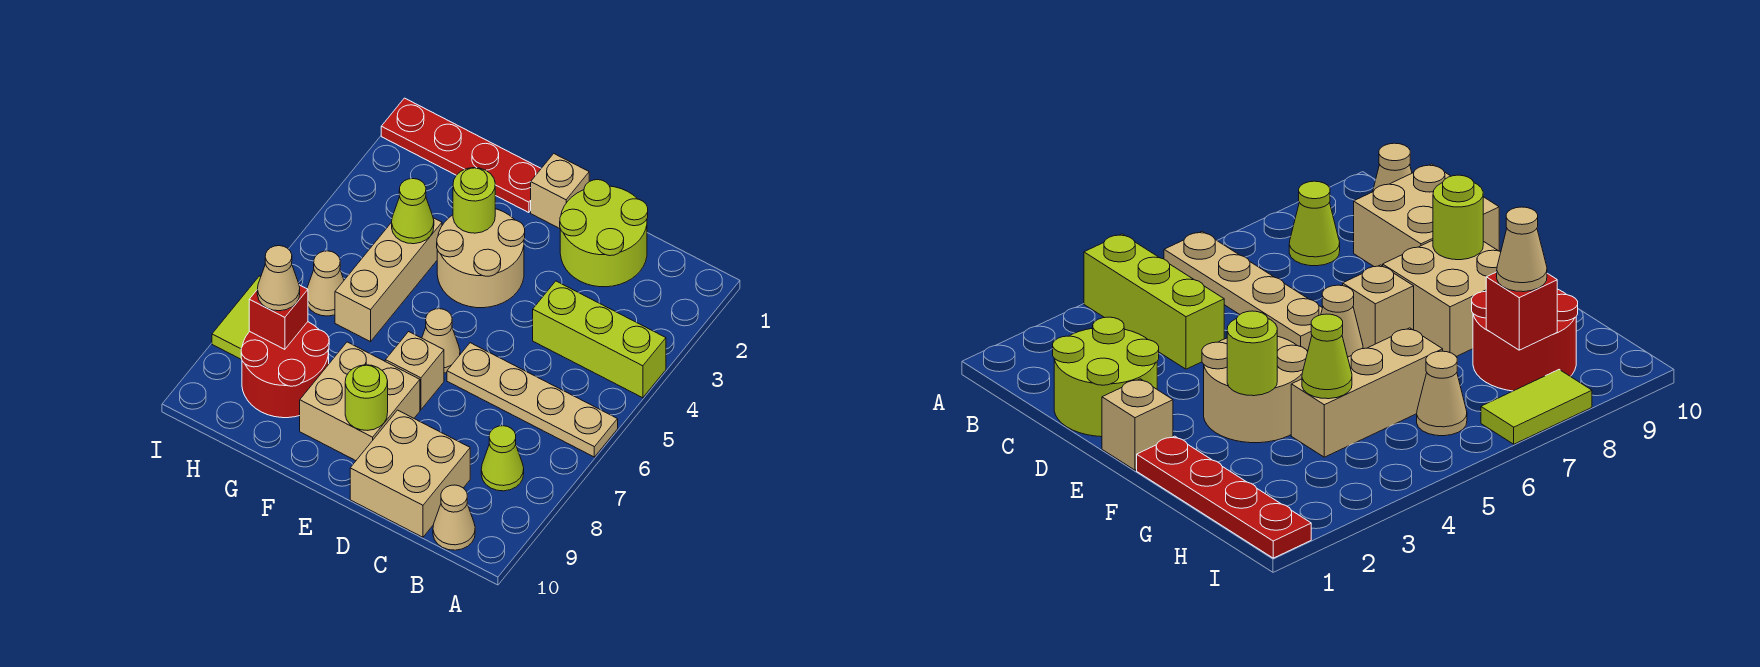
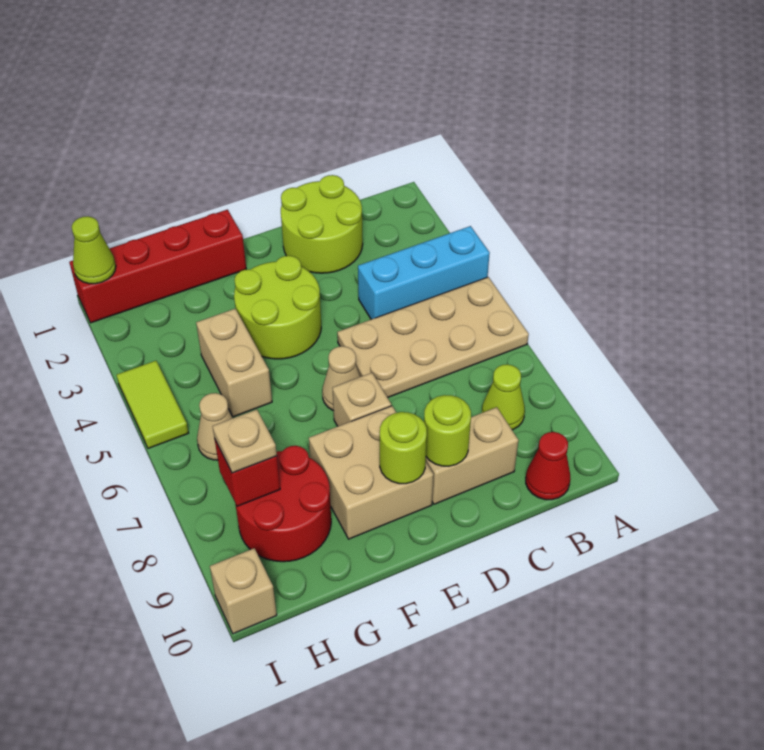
lime 1x3 brick [533,281,666,398] -> cyan 1x3 brick [358,226,490,319]
tan 1x4 plate [447,343,618,457] -> tan 2x4 plate [337,277,529,398]
tan 1x1 cone [433,485,475,550] -> red 1x1 cone [526,432,570,500]
tan 2x2 brick [350,410,470,537] -> tan 1x2 brick [426,407,519,504]
tan 1x1 brick [531,154,589,229] -> tan 1x1 brick moved to [210,548,277,634]
tan 2x2 round brick [437,209,525,308] -> lime 2x2 round brick [234,256,321,359]
red 1x4 plate [381,98,541,213] -> red 1x4 brick [69,210,246,323]
lime 1x1 round brick [453,168,495,233] -> lime 1x1 round brick moved to [424,395,471,466]
tan 1x3 brick [335,218,442,342] -> tan 1x2 brick [196,309,272,417]
lime 1x1 cone [392,179,434,244] -> lime 1x1 cone moved to [72,216,116,284]
tan 1x1 cone [257,246,300,311] -> tan 1x1 plate [213,410,277,473]
lime 1x2 tile [212,276,261,359] -> lime 1x2 tile moved to [117,361,189,448]

